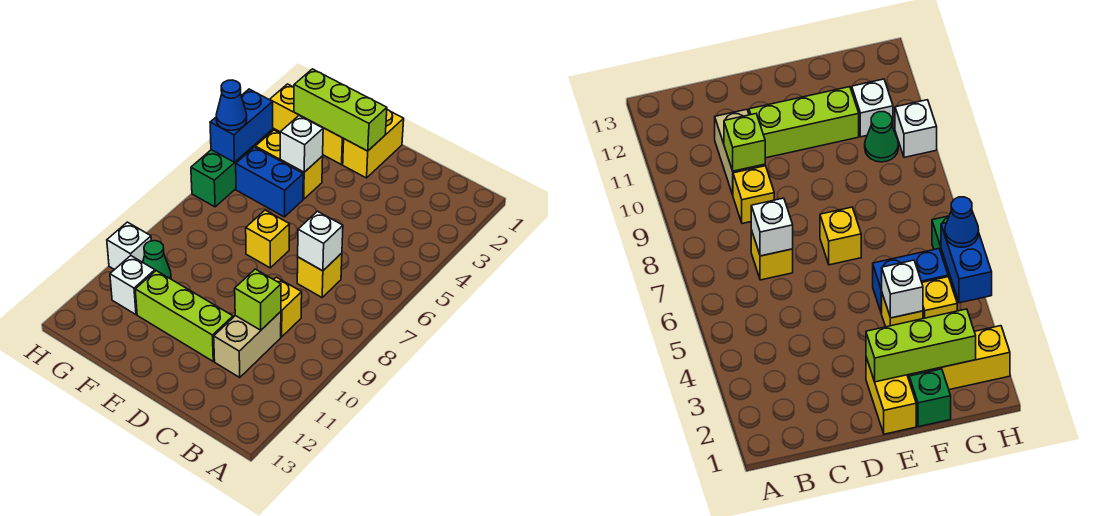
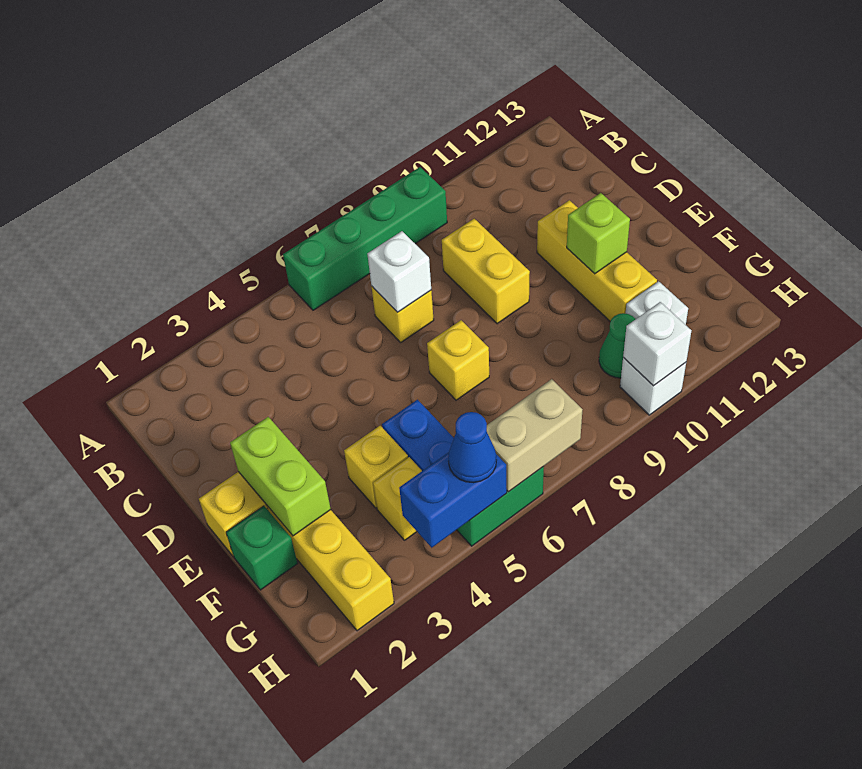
none -> green 1x4 brick [283,167,447,310]
yellow 1x1 brick [274,277,302,337] -> yellow 1x2 brick [442,219,530,324]
tan 1x2 brick [214,312,281,377] -> tan 1x2 brick moved to [487,379,582,492]
lime 1x1 brick [235,269,281,330] -> lime 1x1 brick moved to [567,193,630,274]
lime 1x3 brick [135,271,233,361] -> yellow 1x3 brick [537,200,657,322]
lime 1x3 brick [294,69,387,151] -> lime 1x2 brick [230,417,331,536]
white 1x1 brick [280,115,323,172] -> white 1x1 brick moved to [623,302,691,386]

